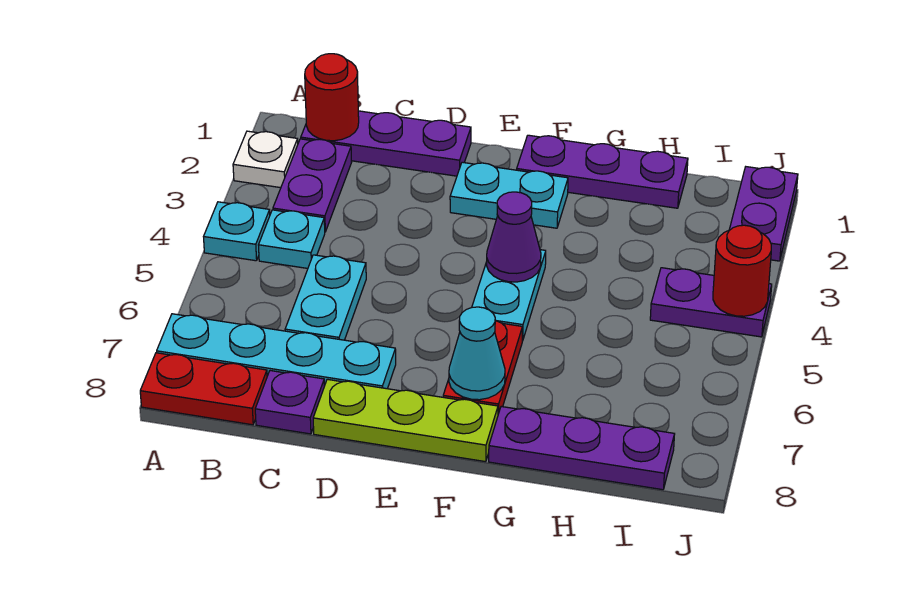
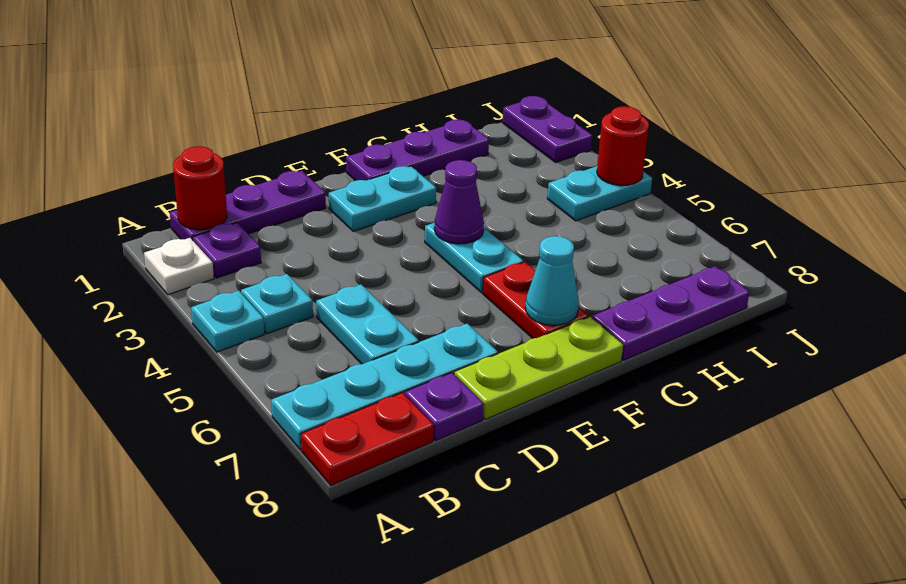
purple 1x2 plate [273,139,352,232] -> purple 1x1 plate [192,223,261,278]
purple 1x2 plate [650,268,772,337] -> cyan 1x2 plate [547,166,652,221]

